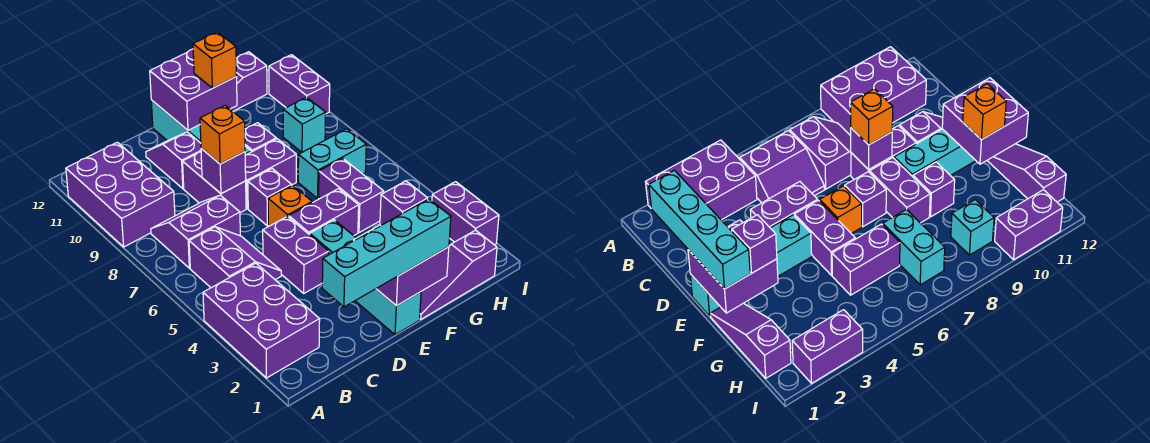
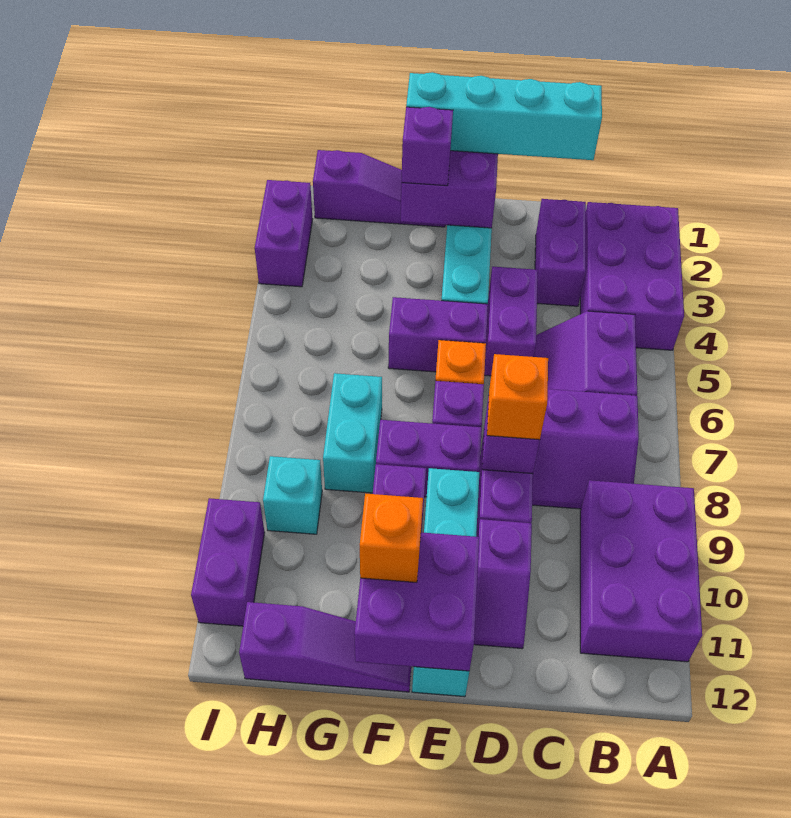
purple 1x2 brick [319,158,384,233] -> purple 1x2 brick moved to [535,199,586,306]
cyan 1x2 brick [298,129,366,198] -> cyan 1x2 brick turned to [323,373,382,493]

